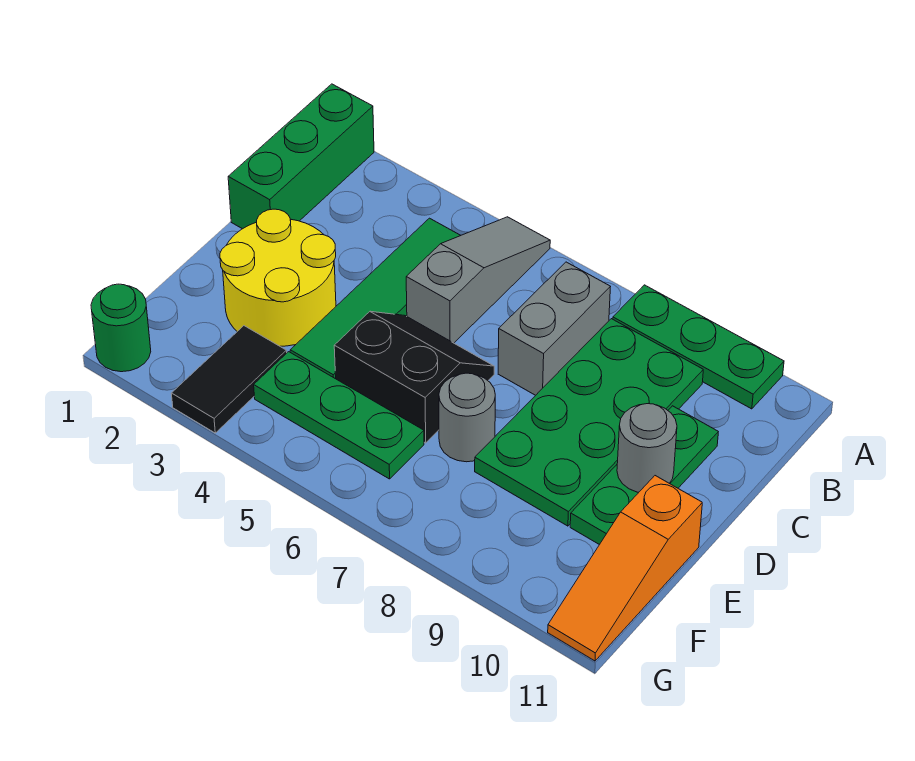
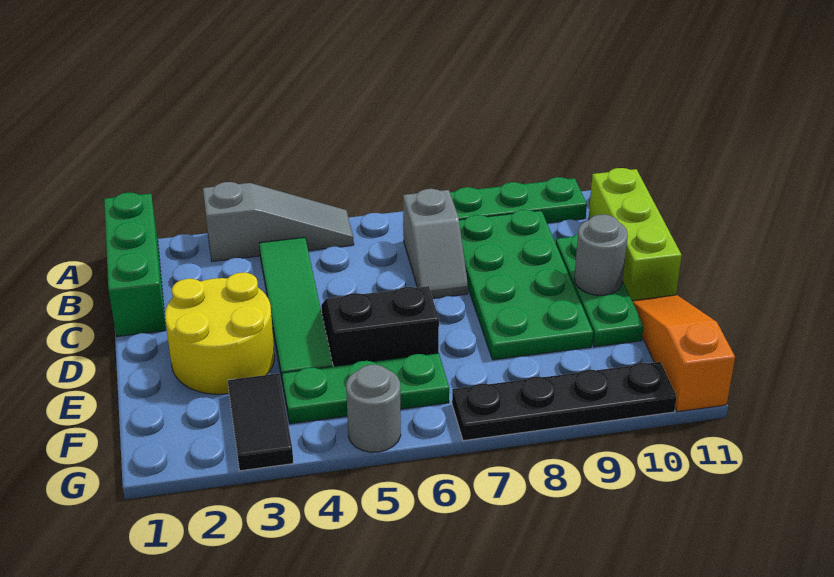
grey 1x3 slope [406,217,550,343] -> grey 1x3 slope turned to [203,182,354,262]
grey 1x2 brick [498,262,610,395] -> grey 1x2 slope [403,189,468,298]
none -> lime 1x3 brick [588,168,682,300]
grey 1x1 round brick [439,373,495,462] -> grey 1x1 round brick moved to [346,365,401,452]
orange 1x3 slope [548,476,702,661] -> orange 1x3 slope turned to [632,295,735,412]
green 1x1 round brick [91,284,151,372] -> none
none -> black 1x4 plate [452,362,677,441]

